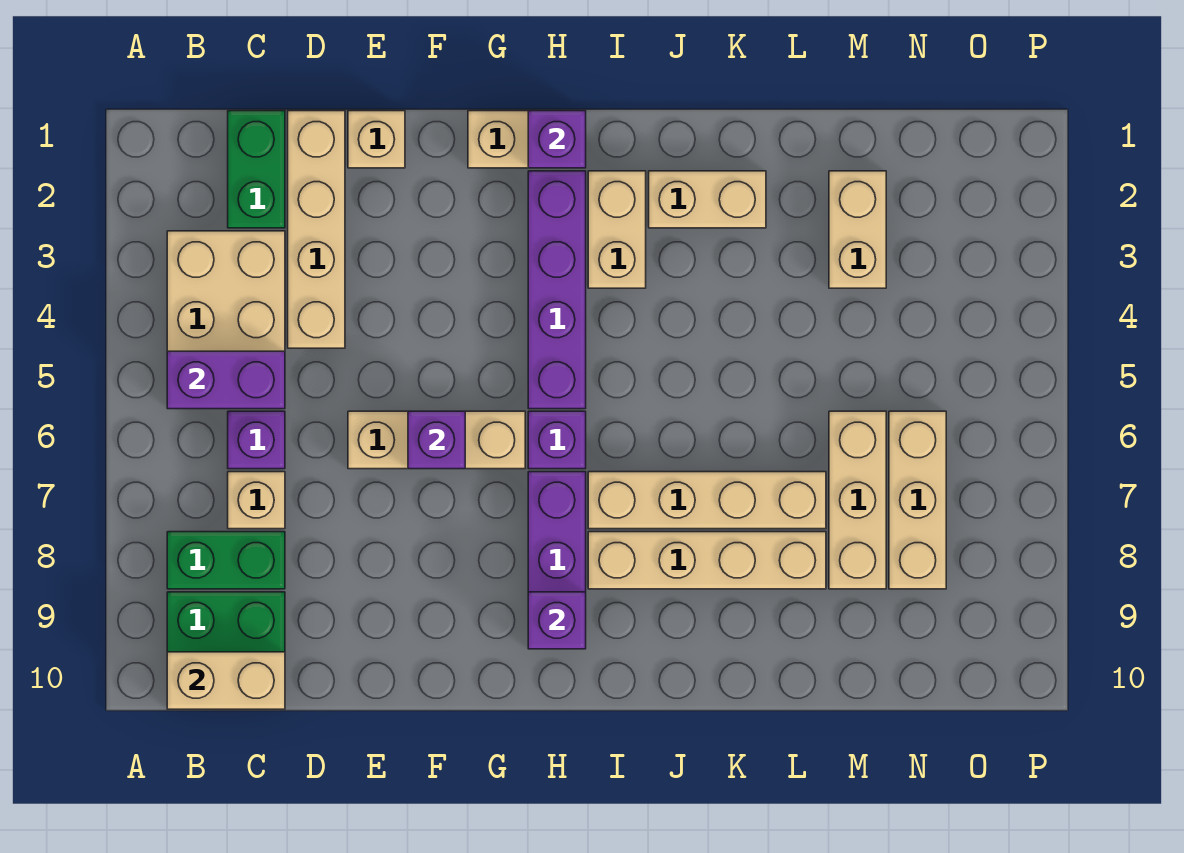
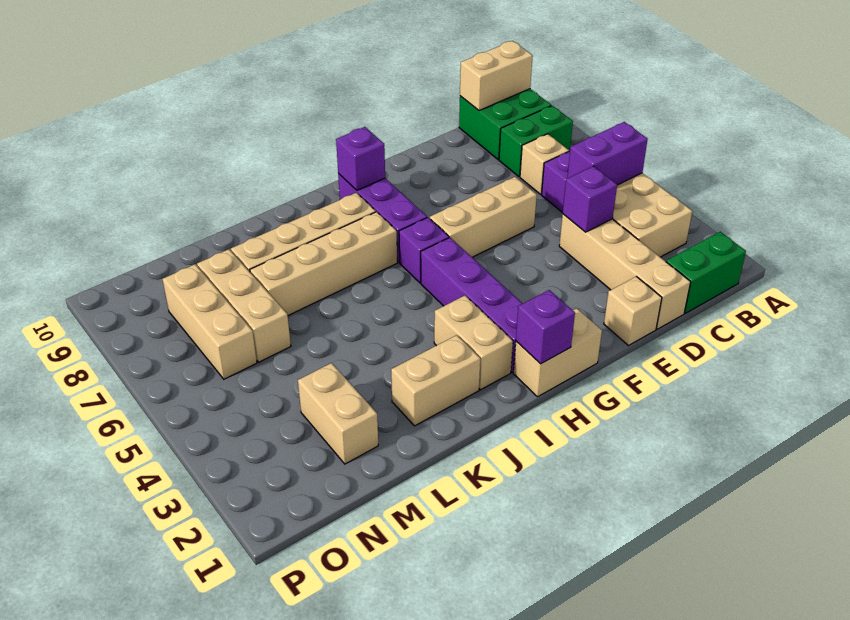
green 1x2 brick [228,111,285,228] -> green 1x2 brick turned to [666,232,746,313]
purple 1x1 brick [408,411,465,469] -> purple 1x1 brick moved to [563,166,617,232]

